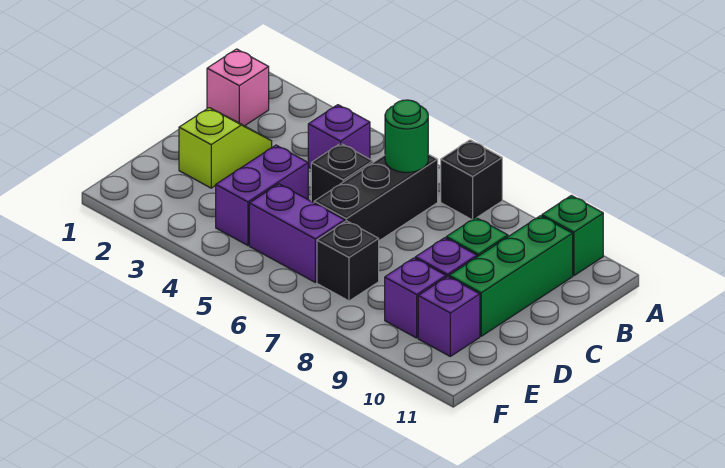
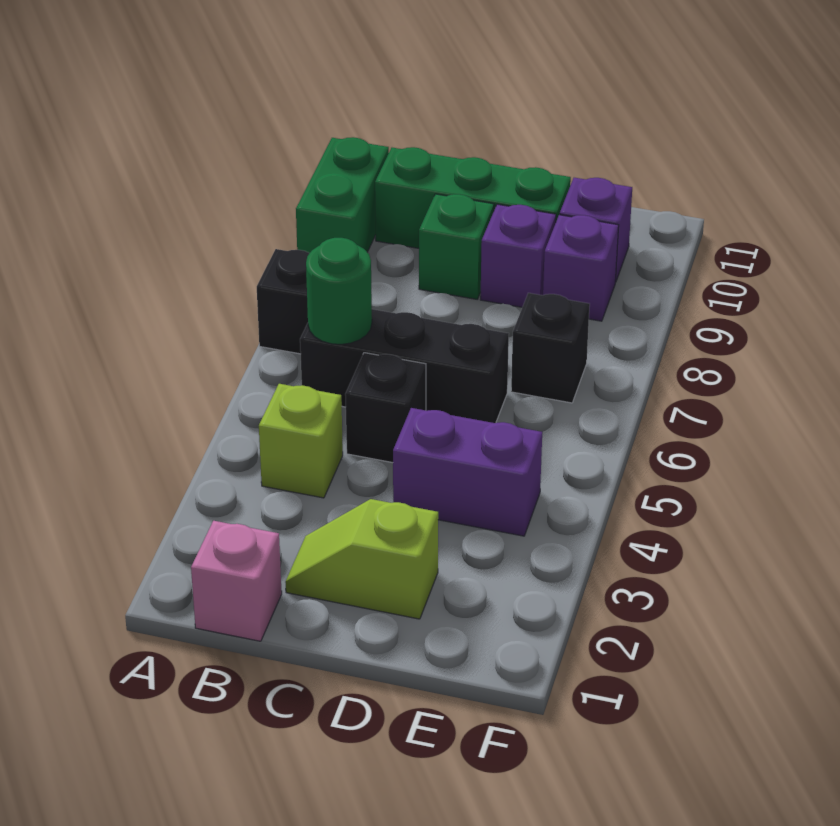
green 1x1 brick [542,196,603,276] -> green 1x2 brick [296,137,389,253]
purple 1x1 brick [308,105,370,168] -> lime 1x1 brick [259,384,343,498]
purple 1x2 brick [249,184,345,282] -> none

